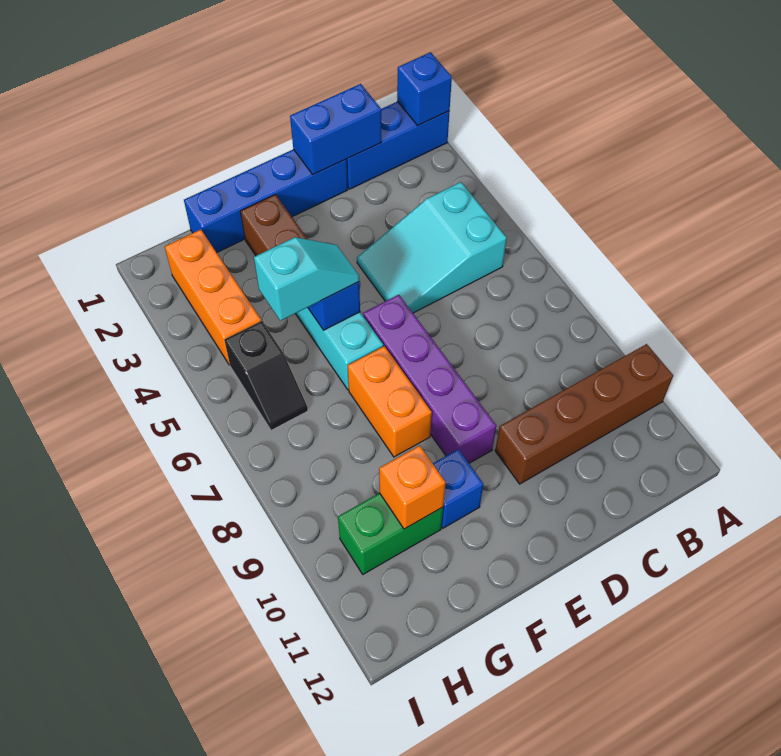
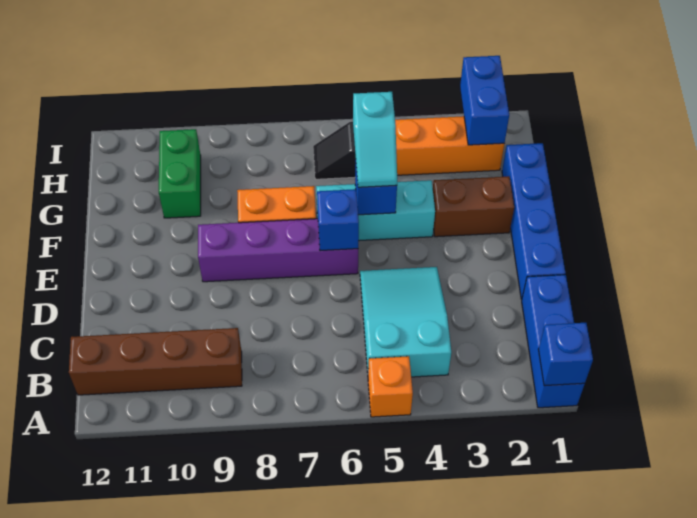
brown 1x4 brick [495,344,673,484] -> brown 1x4 brick turned to [69,328,242,395]
blue 1x2 brick [290,84,381,175] -> blue 1x2 brick moved to [460,56,509,145]
blue 1x1 brick [433,449,484,528] -> blue 1x1 brick moved to [317,189,359,251]
orange 1x1 brick [379,446,446,529] -> orange 1x1 brick moved to [368,356,413,417]

